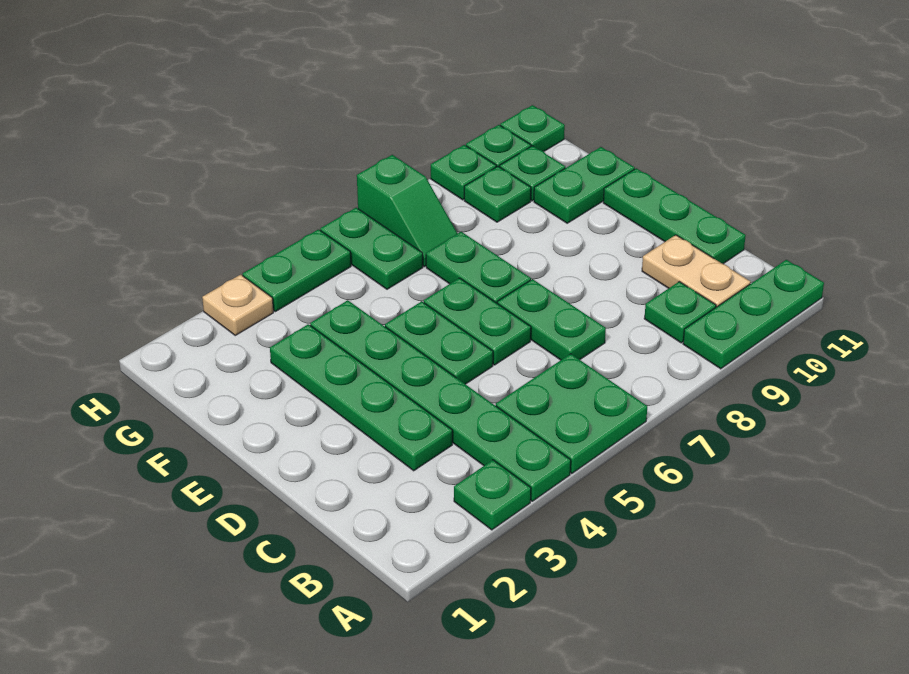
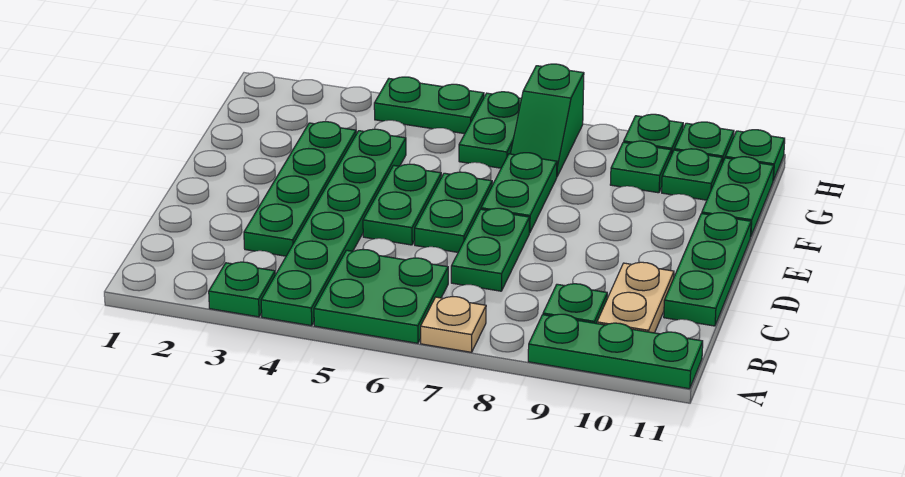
green 1x2 plate [534,147,635,223] -> green 1x2 plate turned to [702,157,774,237]
tan 1x1 plate [202,275,273,335] -> tan 1x1 plate moved to [421,297,486,352]

